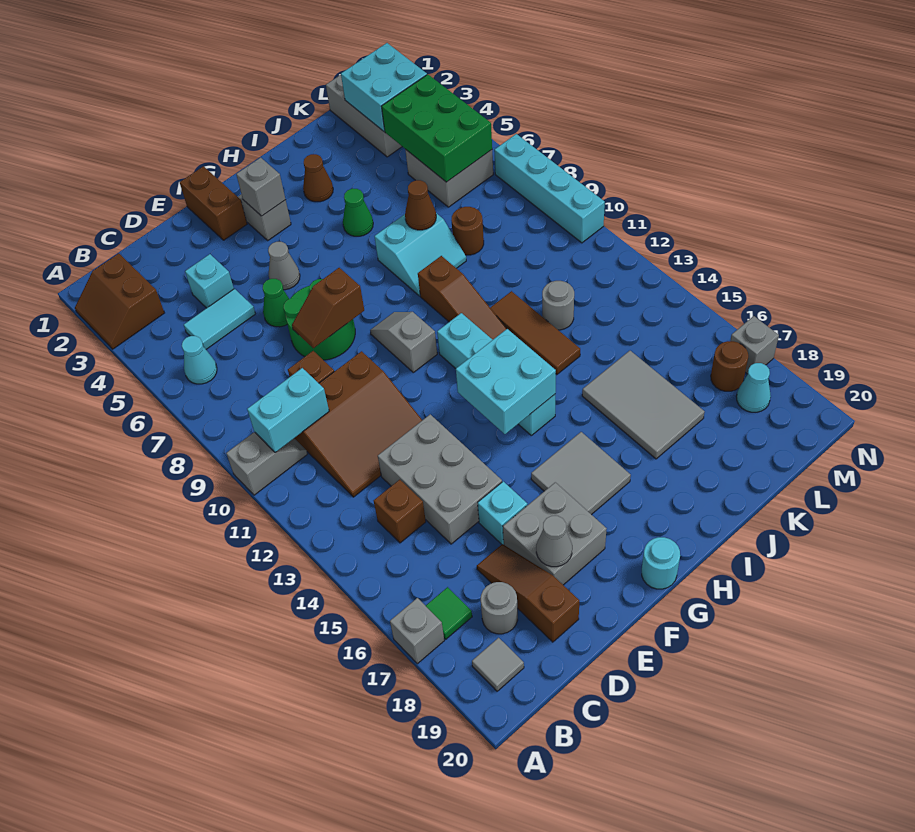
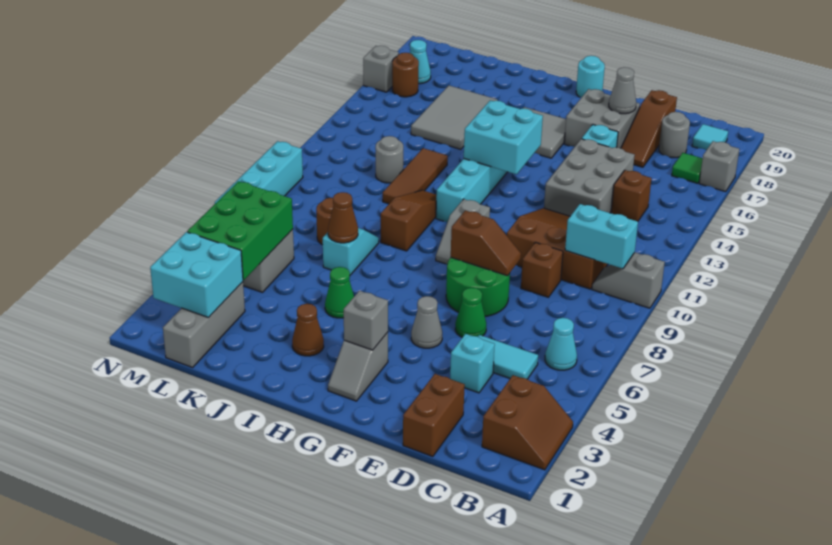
grey 1x1 tile [472,638,524,691] -> cyan 1x1 tile [692,124,728,150]
brown 1x2 brick [180,166,247,240] -> brown 1x2 brick moved to [403,374,465,457]
cyan 2x2 slope [375,213,466,296] -> cyan 1x2 slope [323,228,379,275]

